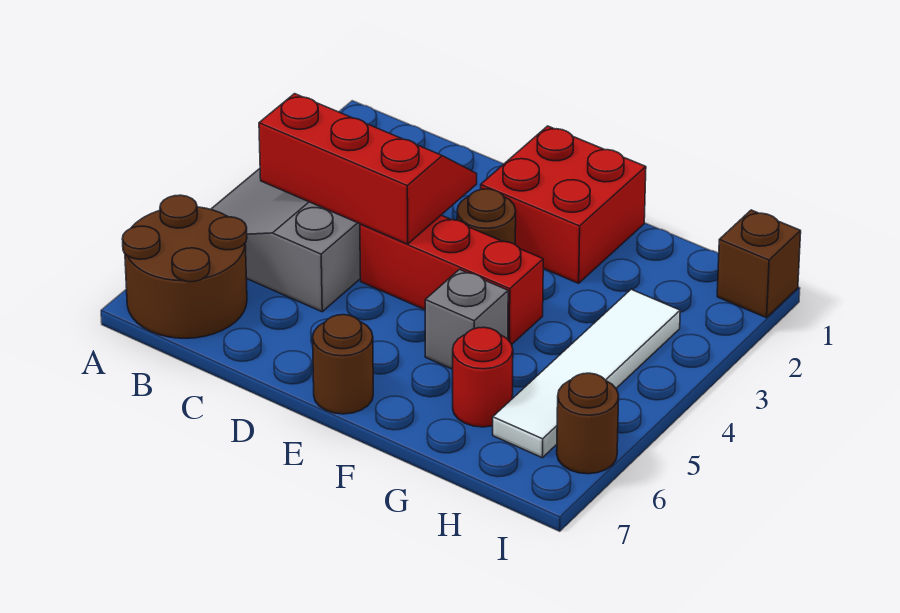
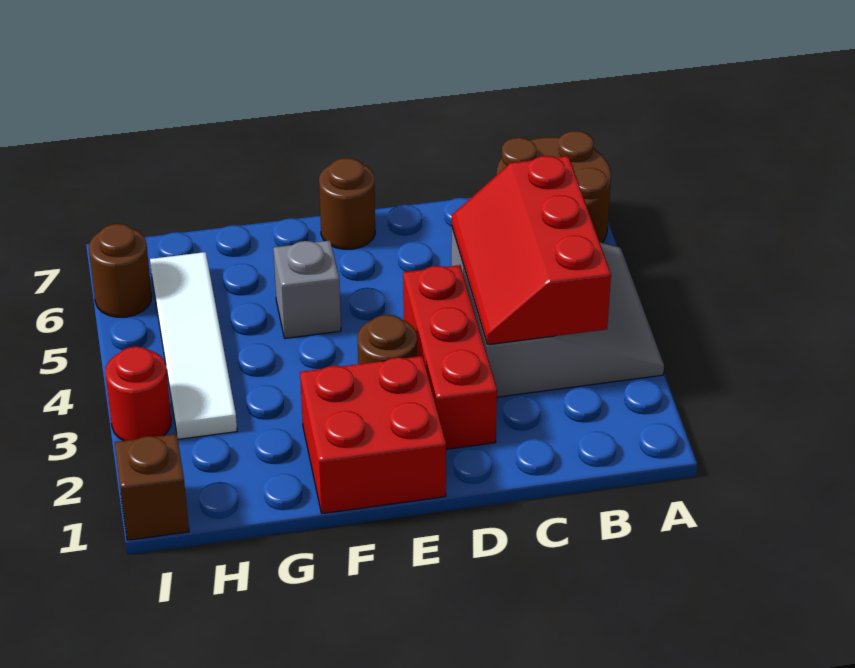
red 2x3 slope [259,94,477,244] -> red 2x3 slope turned to [452,156,611,345]
red 1x3 brick [360,215,543,345] -> red 1x3 brick turned to [403,265,497,449]
red 1x1 round brick [453,327,513,427] -> red 1x1 round brick moved to [105,347,171,441]

